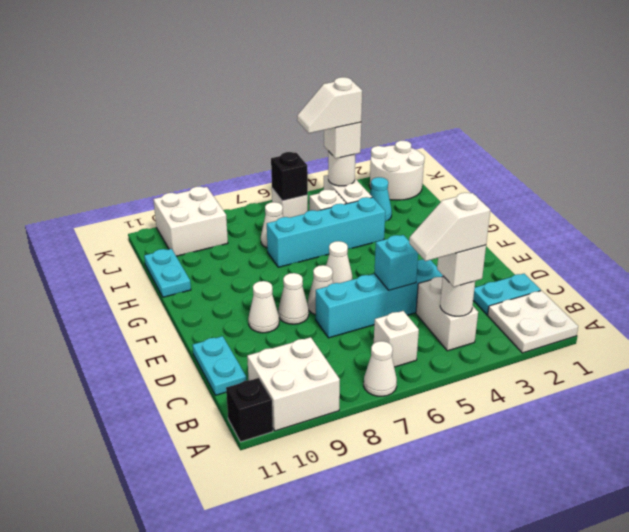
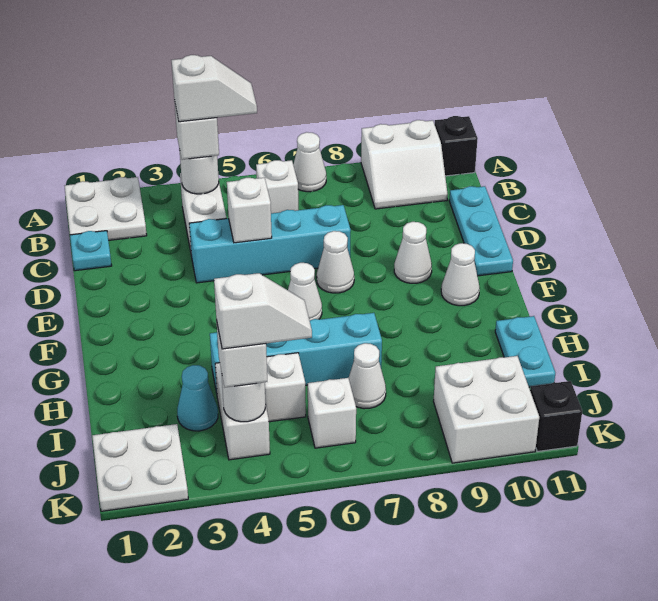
white 2x2 brick [247,337,340,431] -> white 2x2 slope [361,120,448,209]
cyan 1x2 plate [473,274,541,315] -> cyan 1x1 plate [70,231,112,271]
cyan 1x2 plate [193,336,246,395] -> cyan 1x3 plate [449,186,513,276]
cyan 1x1 brick [374,235,418,290] -> white 1x1 brick [227,178,272,243]
white 1x1 cone [278,273,309,324] -> white 1x1 cone moved to [441,243,480,306]
white 2x2 round brick [370,141,425,200] -> white 2x2 plate [92,424,188,511]
black 1x1 brick [271,152,308,201] -> black 1x1 brick moved to [530,381,582,451]

